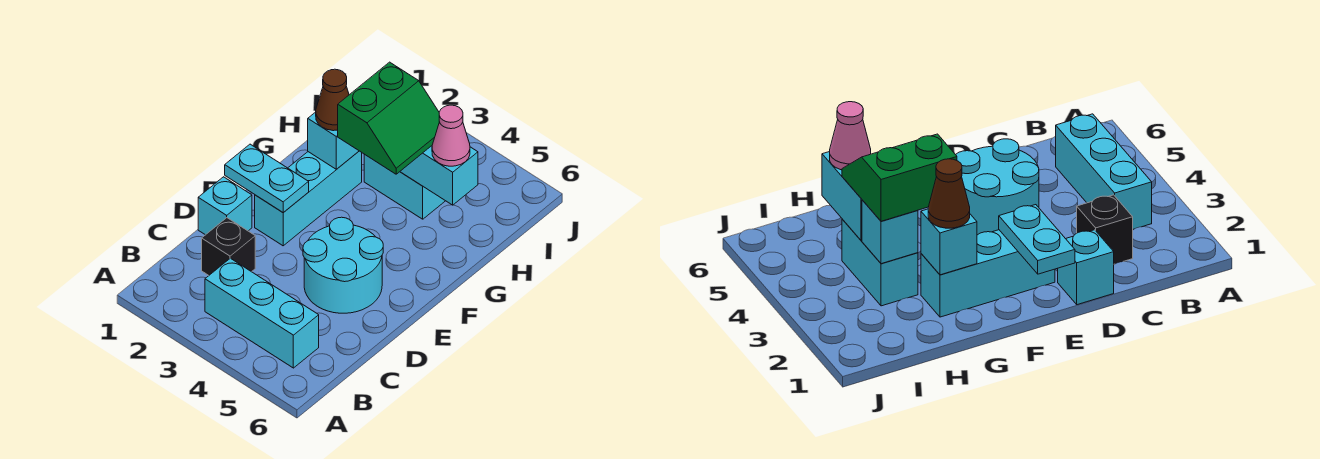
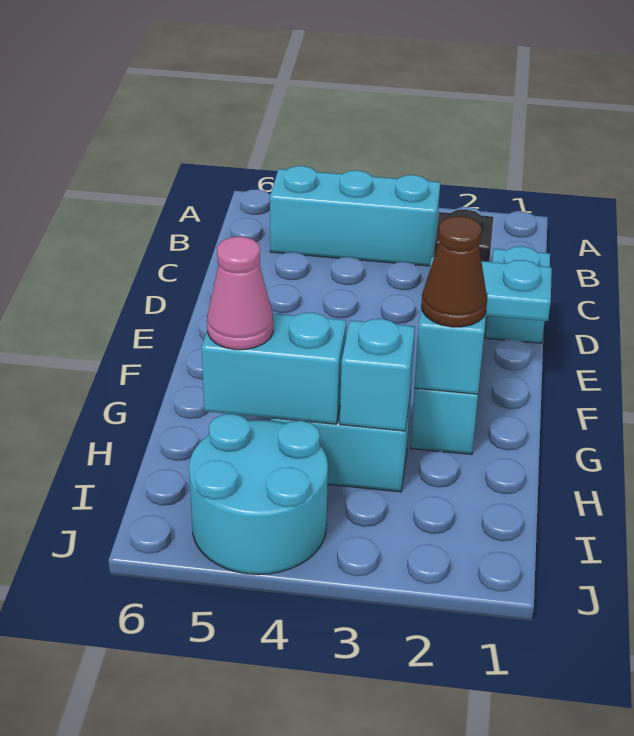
cyan 2x2 round brick [303,217,383,313] -> cyan 2x2 round brick moved to [189,414,328,575]
green 2x2 slope [338,62,439,174] -> none

